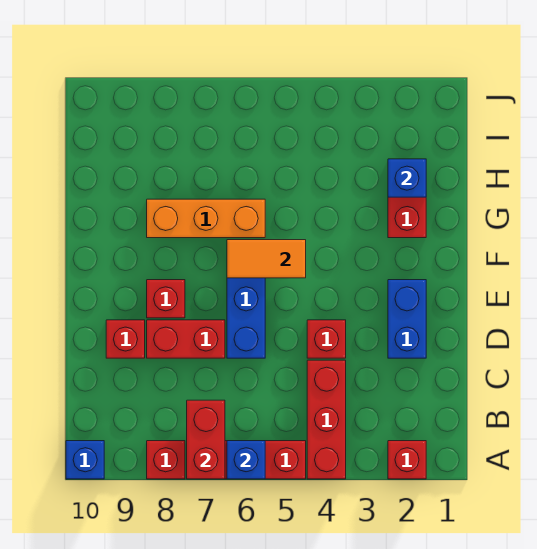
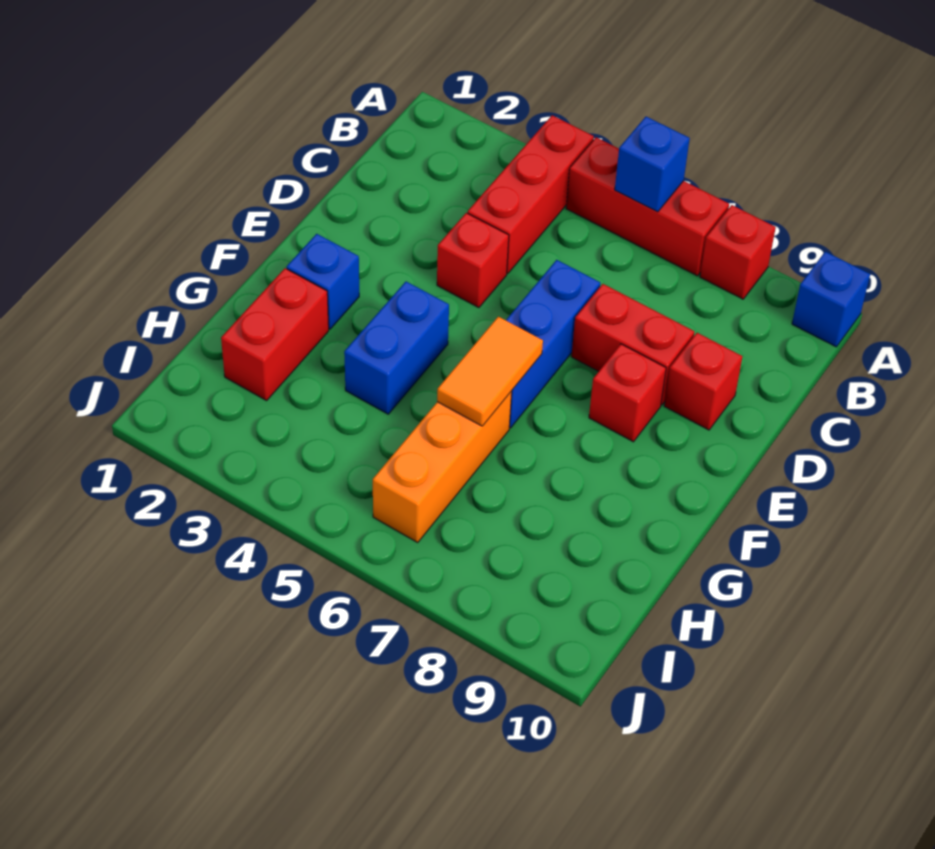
red 1x1 brick [388,441,426,479] -> none
red 1x2 brick [187,400,225,479] -> none
blue 1x2 brick [388,280,426,358] -> blue 1x2 brick moved to [344,282,449,414]
orange 1x2 tile [227,240,306,278] -> orange 1x2 tile turned to [437,317,543,426]
orange 1x3 brick [147,199,265,238] -> orange 1x3 brick turned to [373,391,512,542]
blue 1x1 brick [388,159,426,197] -> blue 1x1 brick moved to [287,234,359,329]

